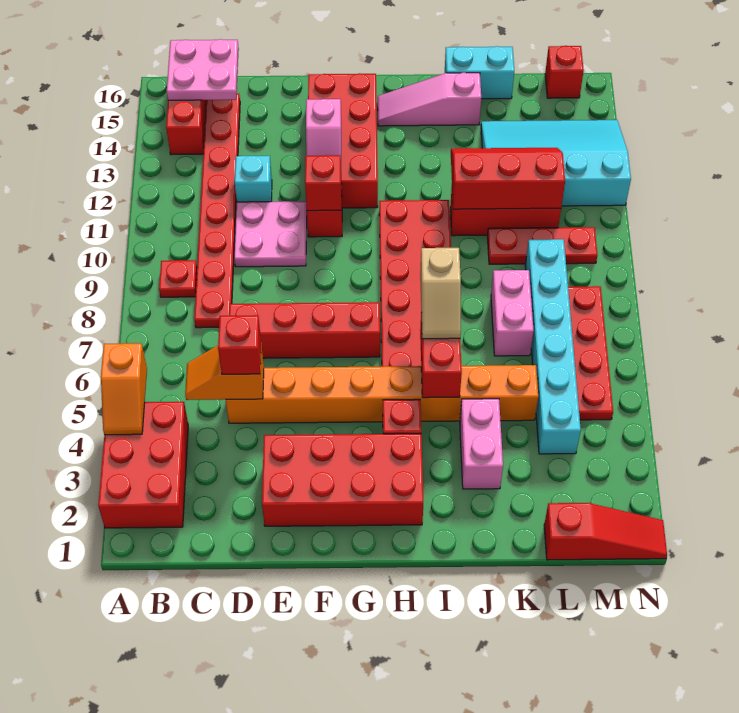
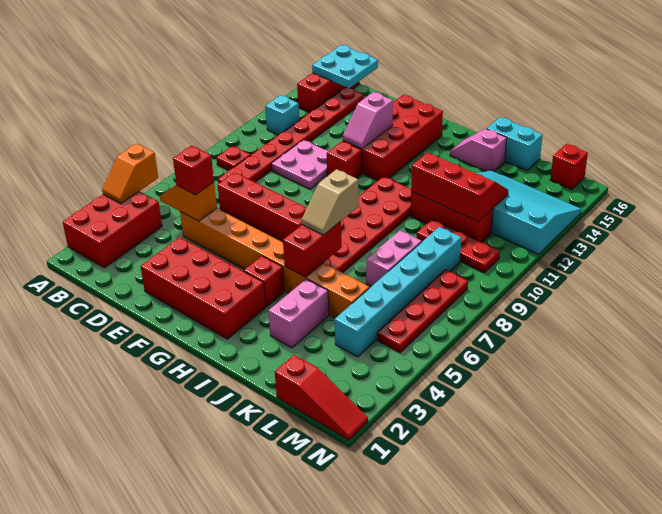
pink 2x2 plate [167,39,239,100] -> cyan 2x2 plate [312,45,378,88]
cyan 1x1 brick [235,156,272,202] -> cyan 1x1 brick moved to [265,95,299,135]
red 1x1 brick [305,155,342,211] -> none
pink 1x3 slope [378,73,481,126] -> pink 1x2 slope [450,129,507,171]

